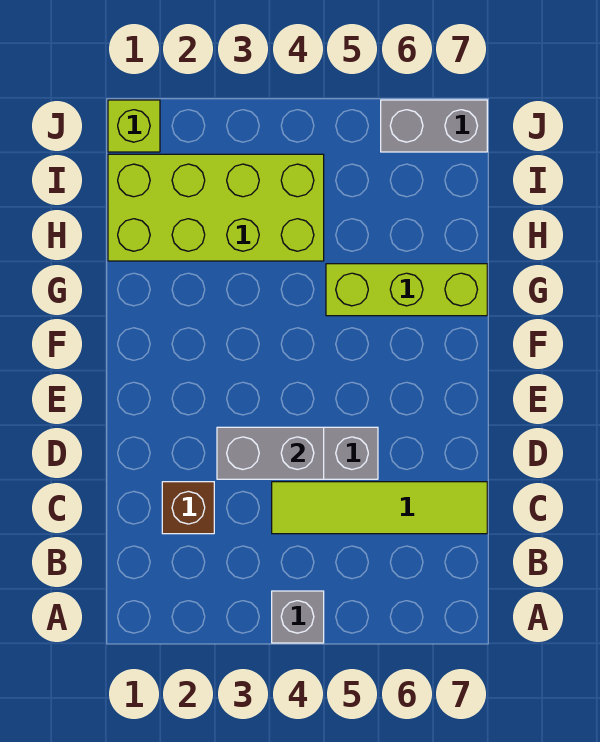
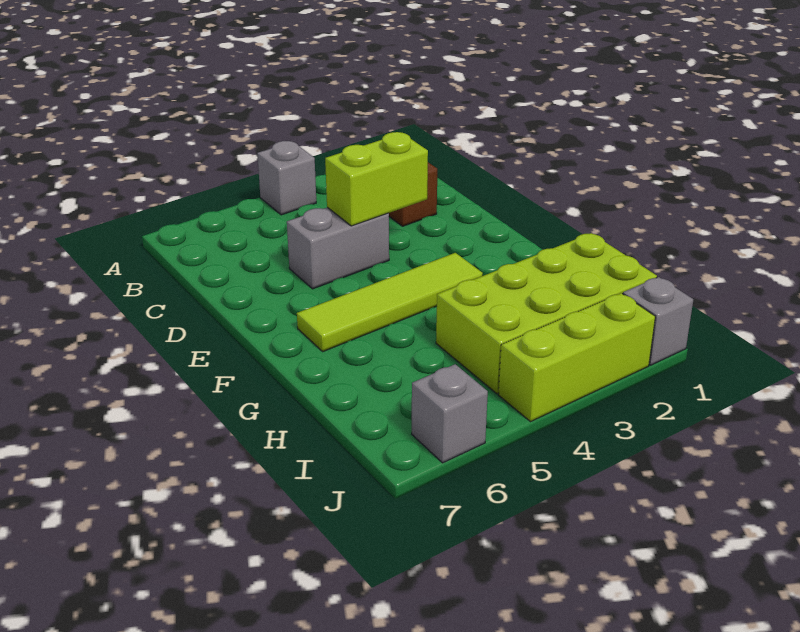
lime 1x4 tile [272,482,487,534] -> lime 1x4 tile moved to [297,253,483,351]
grey 1x2 brick [217,427,324,479] -> lime 1x2 brick [325,132,428,226]
lime 1x3 brick [326,264,487,316] -> lime 1x3 brick moved to [498,293,655,422]
lime 1x1 brick [108,100,160,152] -> grey 1x1 brick [623,277,693,365]
grey 1x2 brick [381,100,487,152] -> grey 1x1 brick [412,364,488,463]

